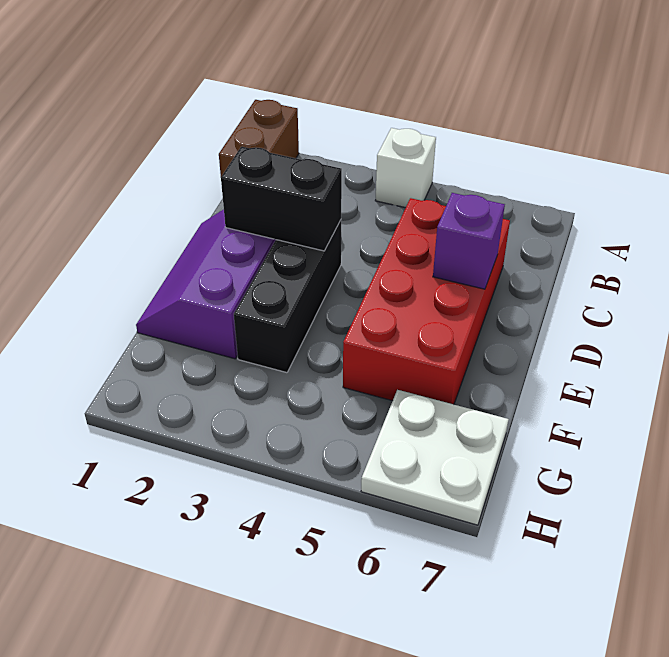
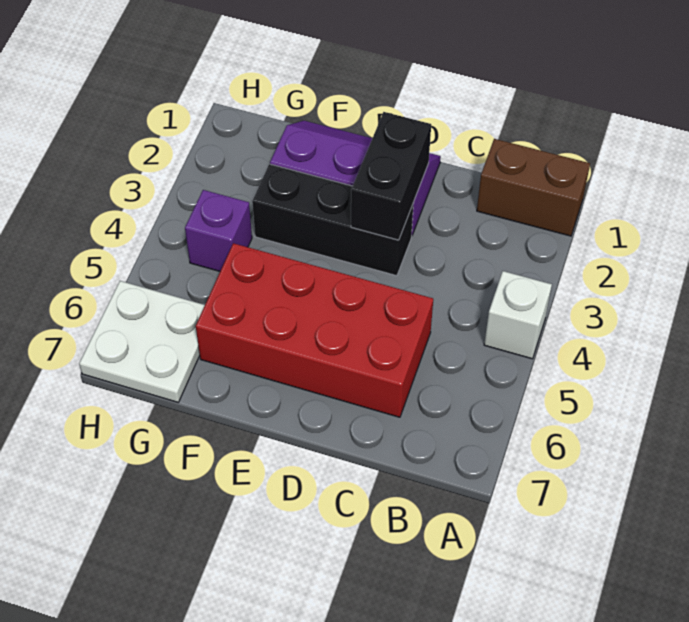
purple 1x1 brick [433,193,505,289] -> purple 1x1 brick moved to [185,190,252,271]

